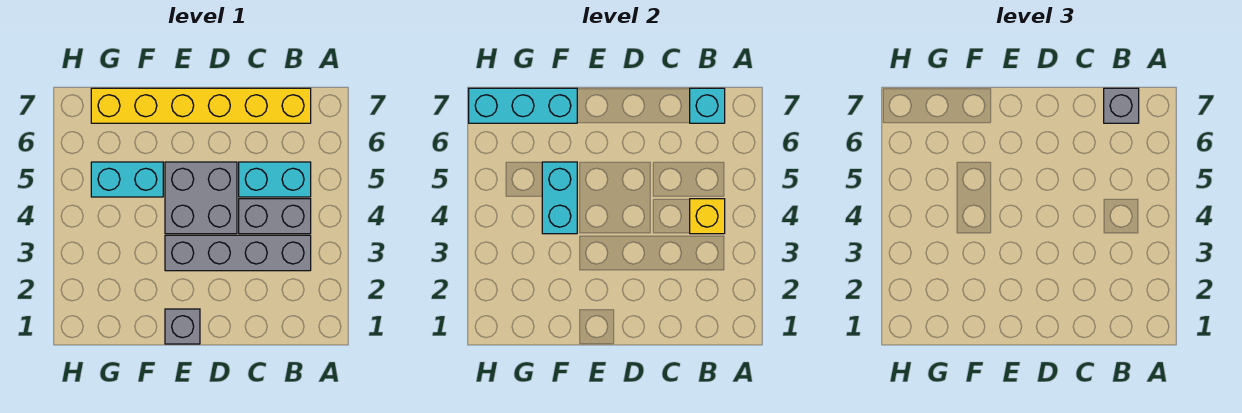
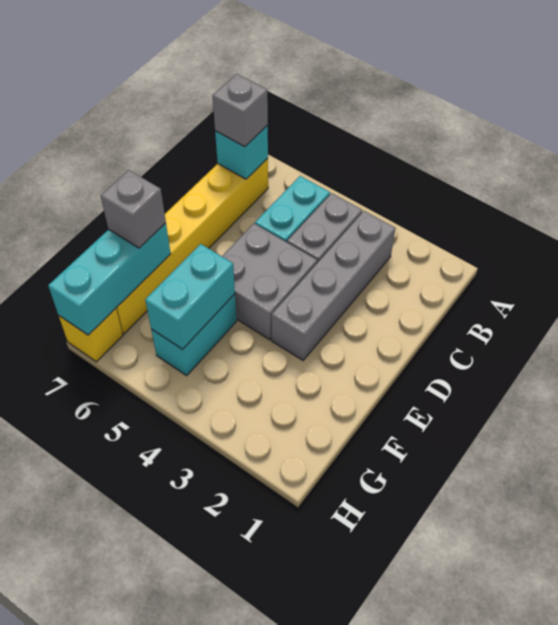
yellow 1x1 brick [690,199,725,234] -> yellow 1x1 brick moved to [59,308,123,362]
grey 1x1 brick [165,309,200,344] -> grey 1x1 brick moved to [101,170,166,248]
cyan 1x2 brick [542,162,577,234] -> cyan 1x2 brick turned to [145,244,235,349]

